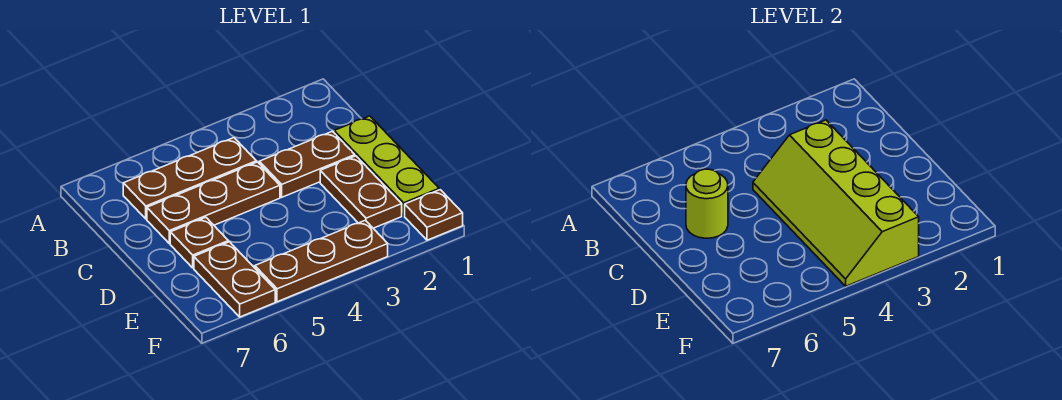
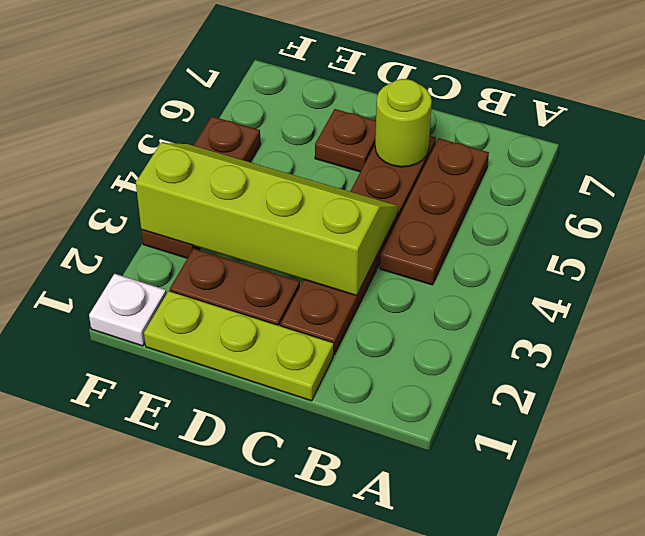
brown 1x2 plate [194,242,275,317] -> none
brown 1x1 plate [405,190,463,240] -> white 1x1 plate [89,274,166,346]

